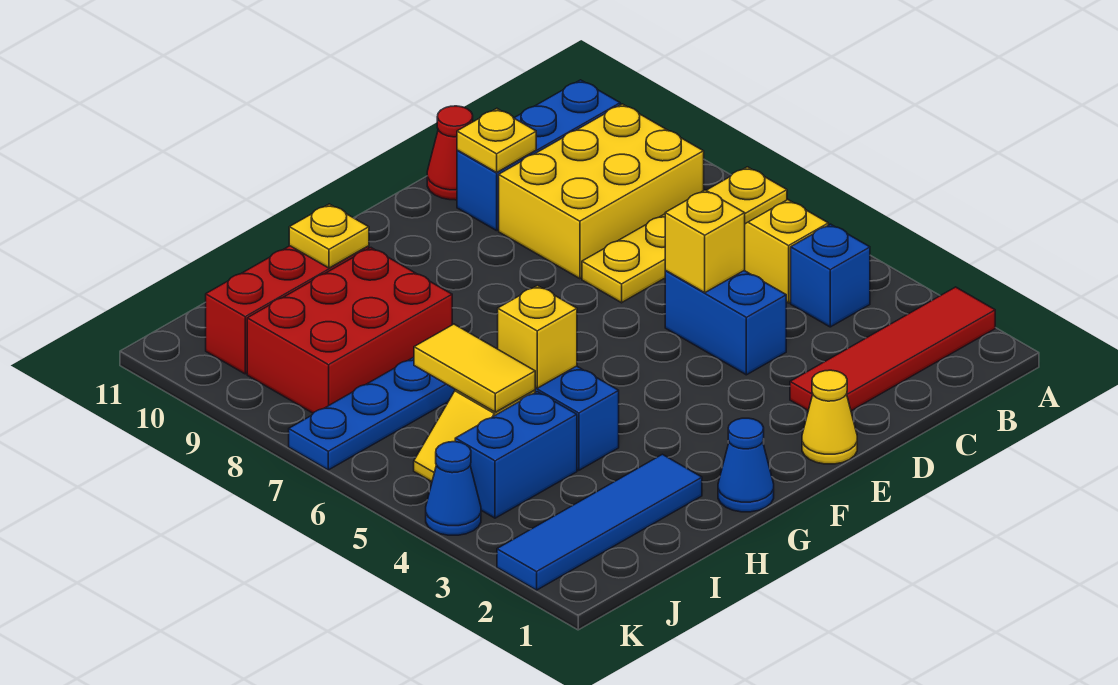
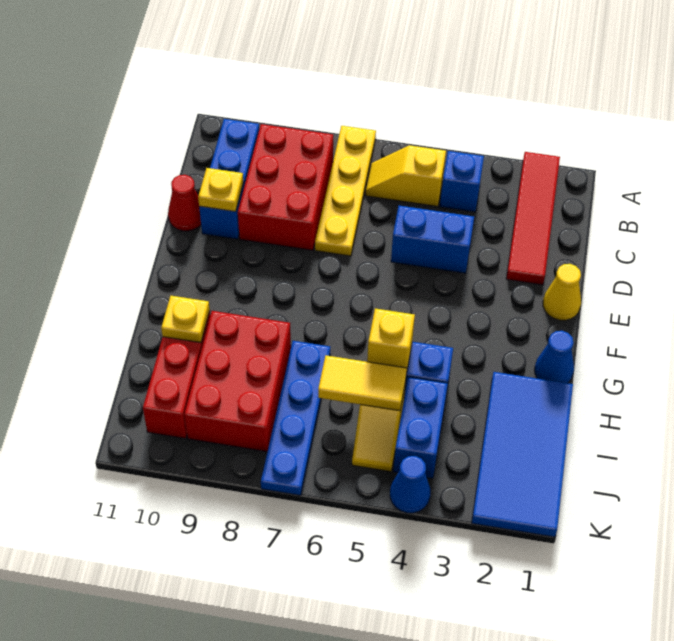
yellow 2x3 brick [499,104,704,279] -> red 2x3 brick [238,124,333,250]
yellow 1x1 brick [665,190,745,293] -> none
blue 1x4 tile [497,454,702,590] -> blue 2x4 tile [472,372,573,537]

